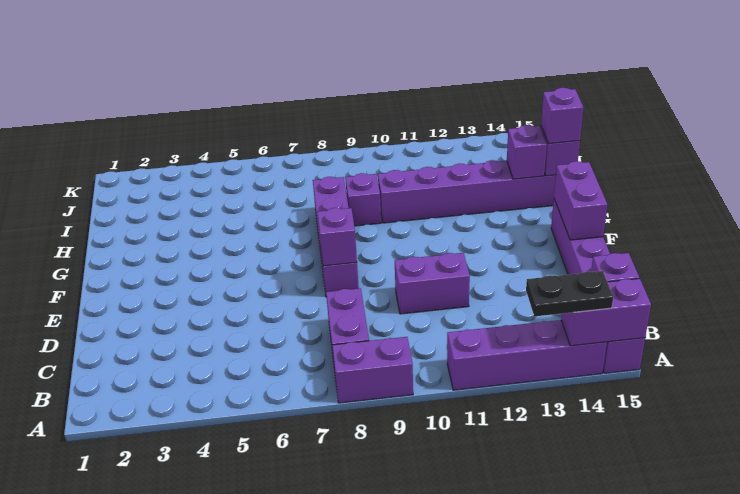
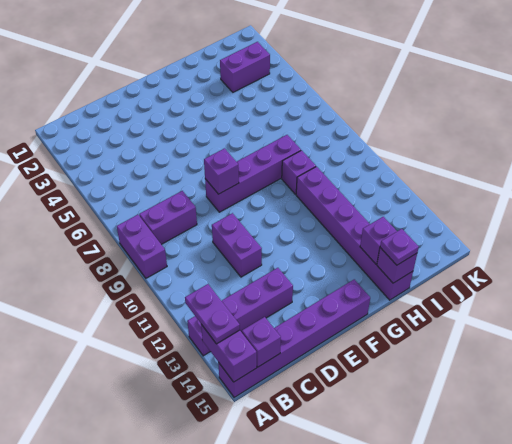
purple 1x4 brick [447,320,607,390] -> purple 1x4 brick turned to [187,268,293,356]
black 1x2 plate [526,271,613,316] -> purple 1x2 plate [185,284,240,344]
purple 1x2 brick [554,161,607,240] -> purple 1x2 brick moved to [220,42,270,92]
purple 1x1 brick [541,88,583,144] -> purple 1x1 plate [380,229,419,265]

